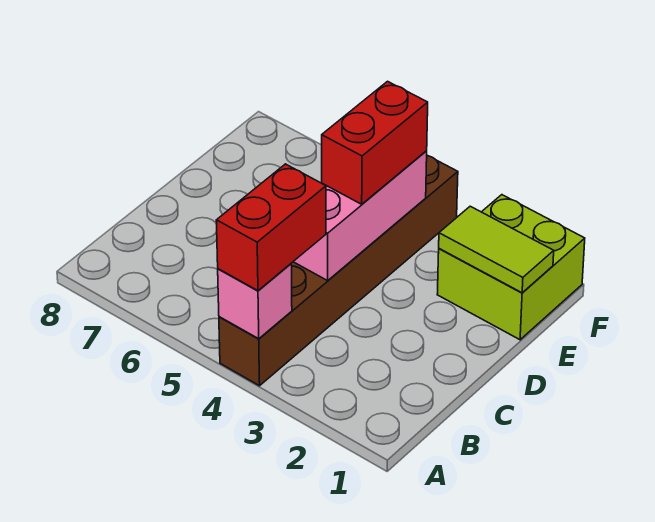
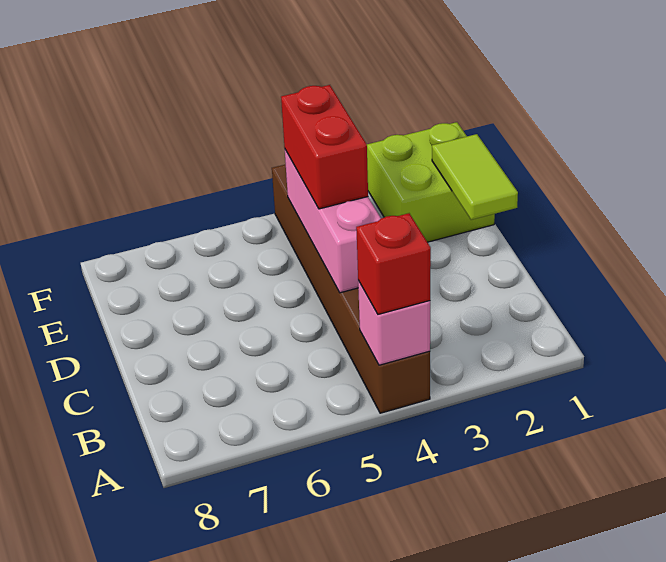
red 1x2 brick [216,164,326,291] -> red 1x1 brick [356,213,431,314]
lime 1x2 tile [439,206,554,293] -> lime 1x2 tile turned to [432,134,518,220]

